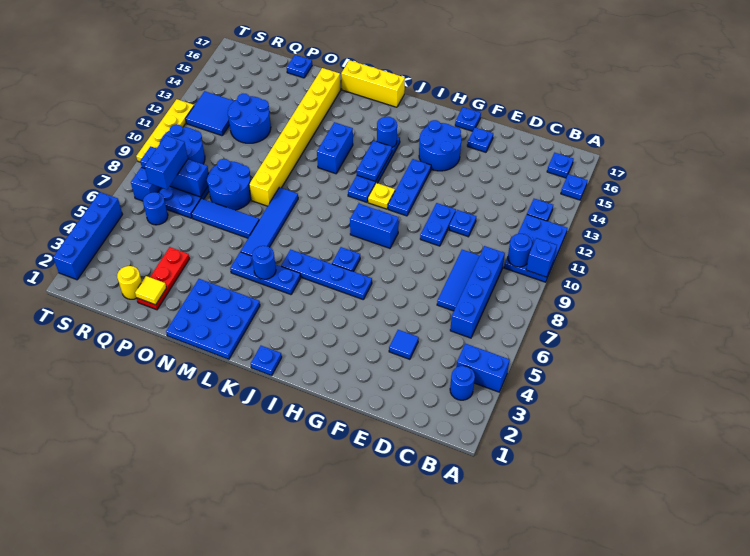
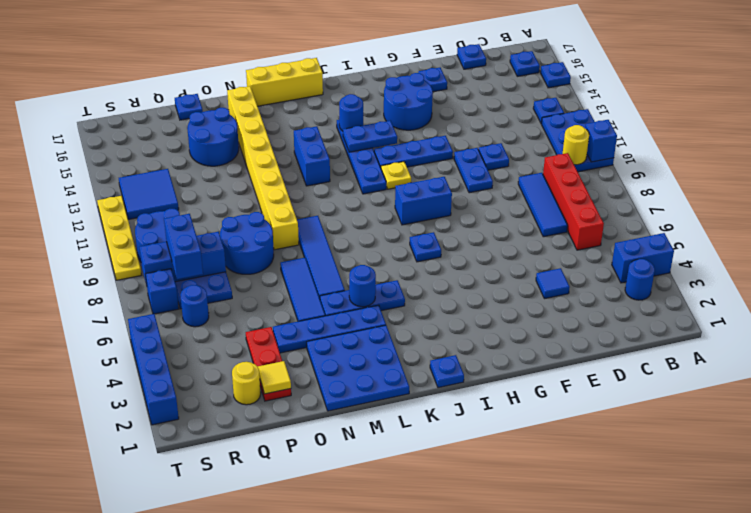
blue 1x1 round brick [508,234,532,267] -> yellow 1x1 round brick [563,125,589,165]
blue 1x4 brick [450,246,505,338] -> red 1x4 brick [543,153,604,250]
blue 1x1 plate [455,107,481,131] -> blue 1x1 plate moved to [457,44,486,69]
blue 1x4 plate [281,250,372,299] -> blue 1x4 plate moved to [273,305,386,353]
blue 1x3 plate [388,159,431,216] -> blue 1x3 plate turned to [374,136,453,167]
blue 1x2 plate [357,141,392,181] -> blue 1x2 plate turned to [343,121,397,152]
blue 1x3 tile [192,198,259,238] -> blue 1x3 tile turned to [280,258,325,321]
blue 2x2 round brick [228,94,271,143] -> blue 2x2 round brick moved to [187,108,239,166]

